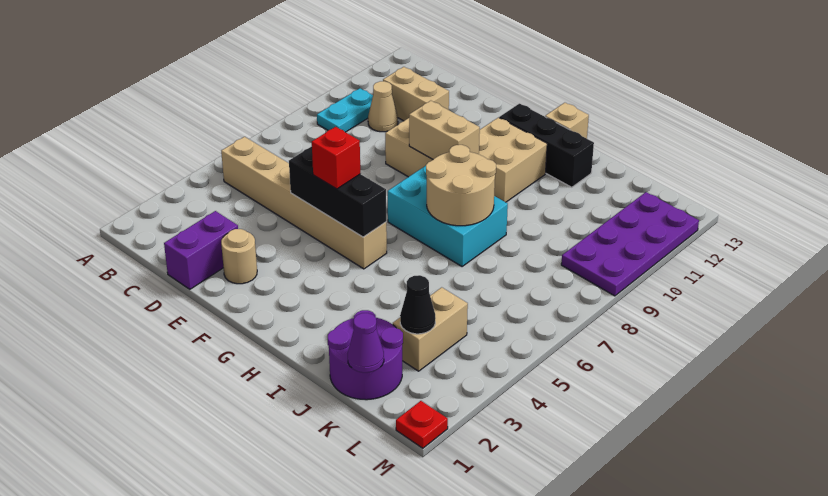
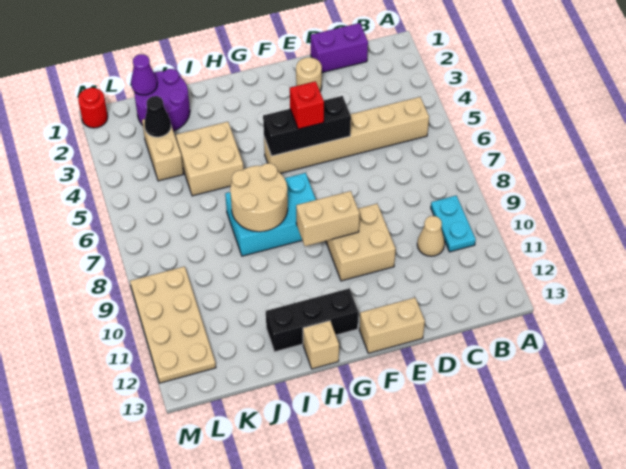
tan 1x2 brick [383,67,449,121] -> tan 1x2 brick moved to [359,298,425,353]
purple 1x2 brick [164,211,238,289] -> purple 1x2 brick turned to [311,23,368,73]
tan 2x2 brick [479,118,547,202] -> tan 2x2 brick moved to [176,122,243,196]
purple 2x4 plate [561,192,699,296] -> tan 2x4 plate [130,266,216,383]
red 1x1 plate [396,401,448,448] -> red 1x1 round brick [78,88,108,128]

